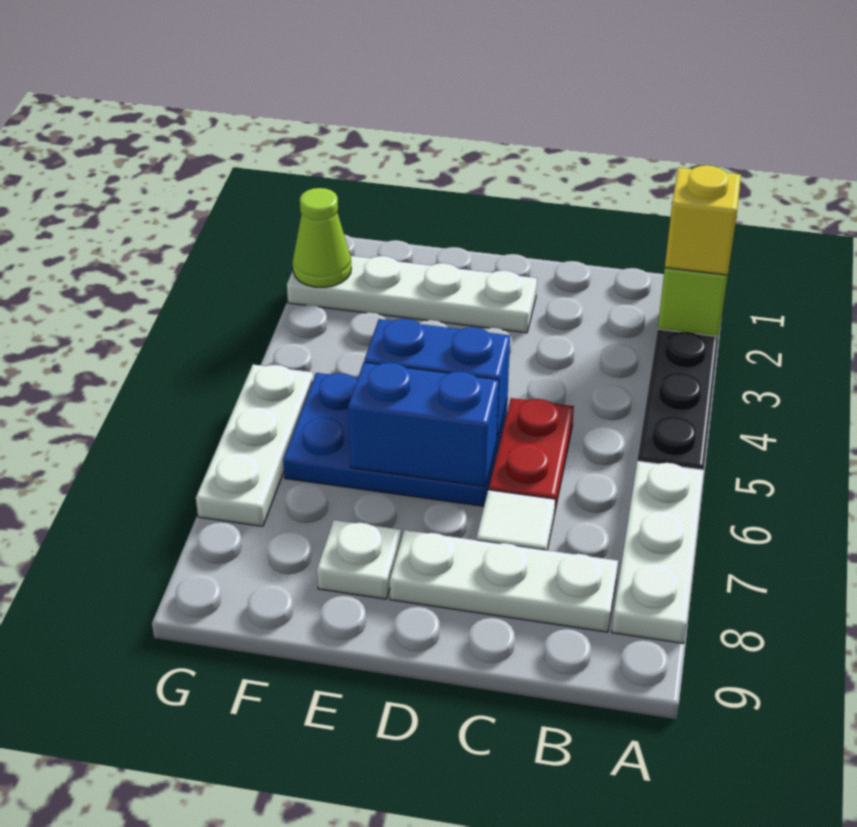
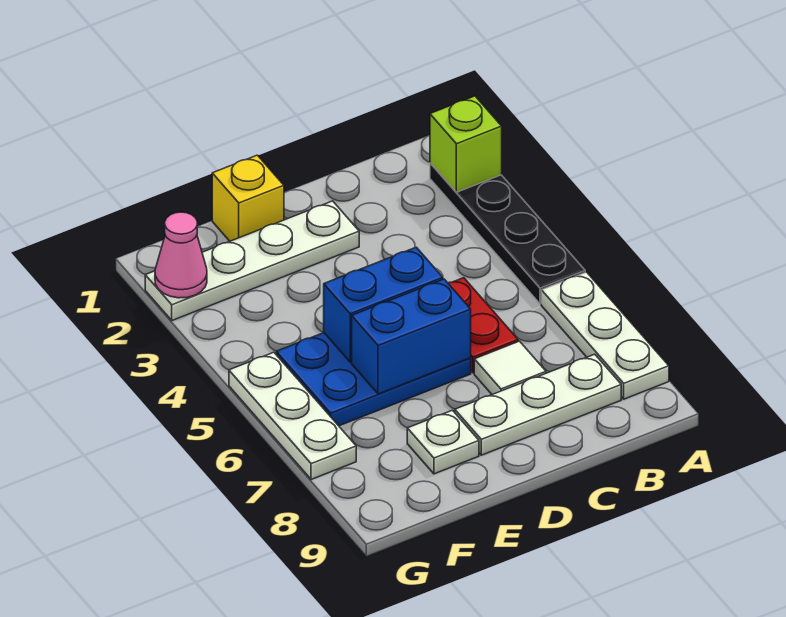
yellow 1x1 brick [665,165,741,275] -> yellow 1x1 brick moved to [212,155,284,241]
lime 1x1 cone [293,188,351,287] -> pink 1x1 cone [155,212,207,298]

